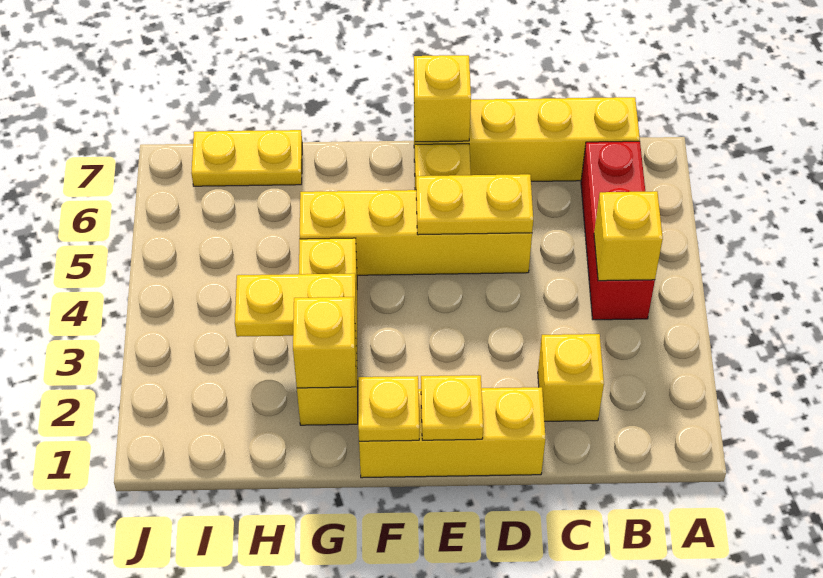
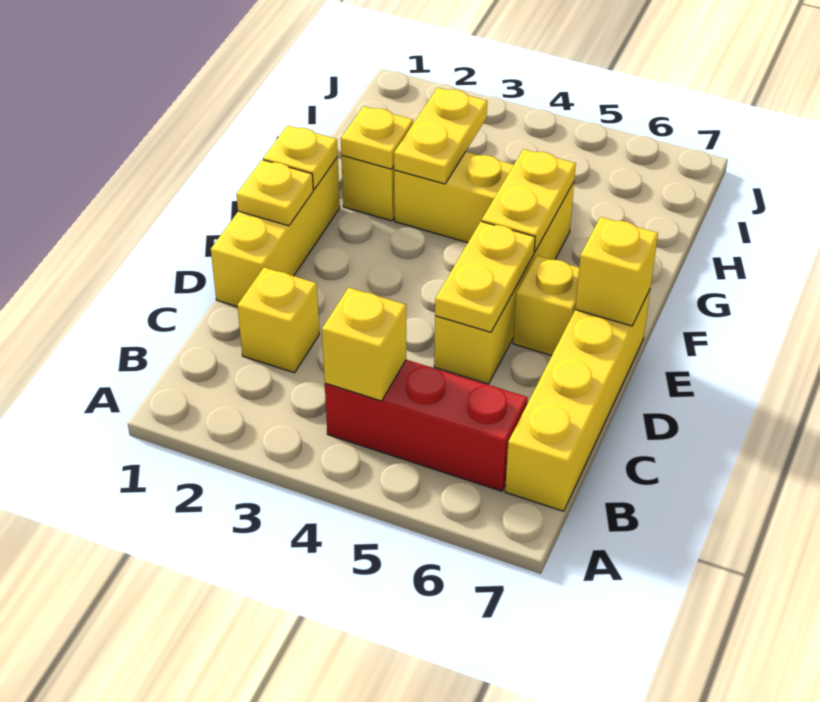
yellow 1x1 brick [293,297,356,388] -> yellow 1x1 plate [341,106,413,169]
yellow 1x2 plate [191,130,302,186] -> yellow 1x2 plate moved to [482,149,576,252]

